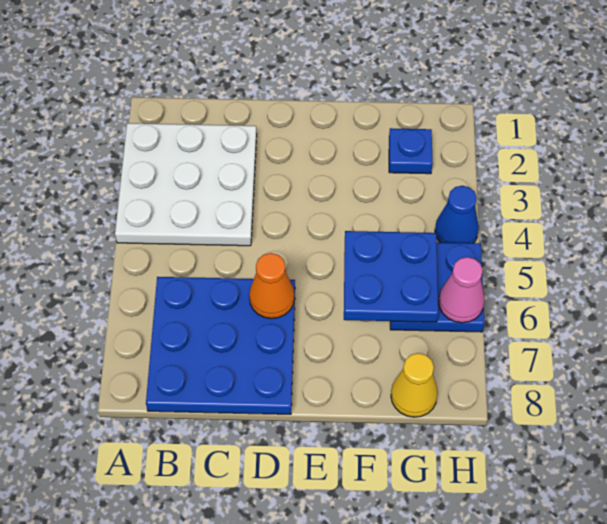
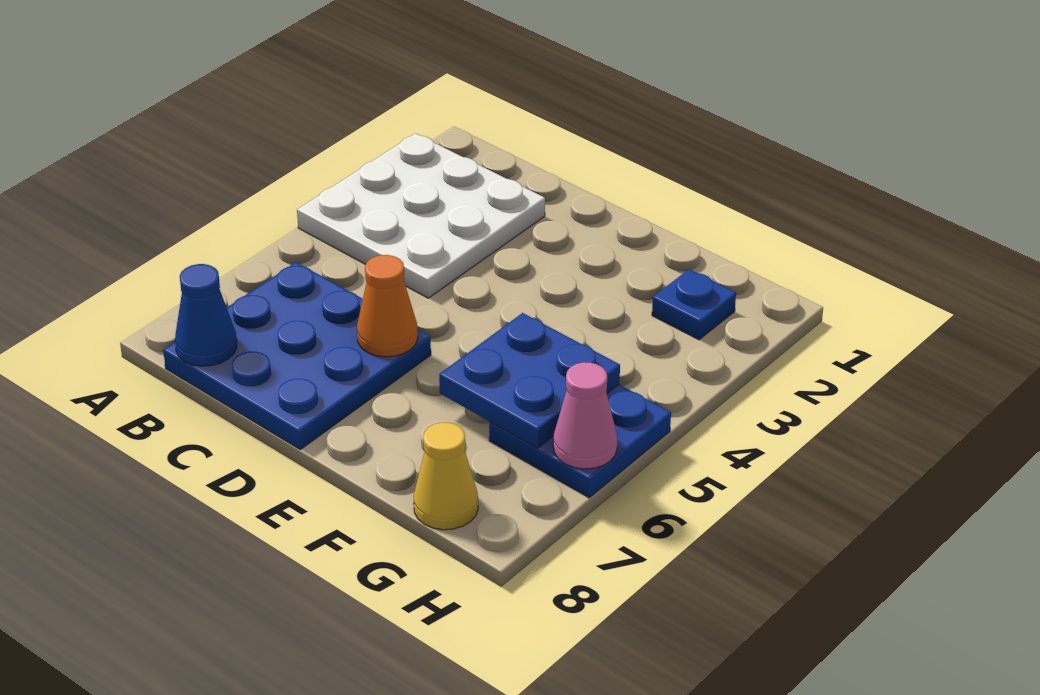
blue 1x1 cone [435,186,479,243] -> blue 1x1 cone moved to [175,264,237,366]

